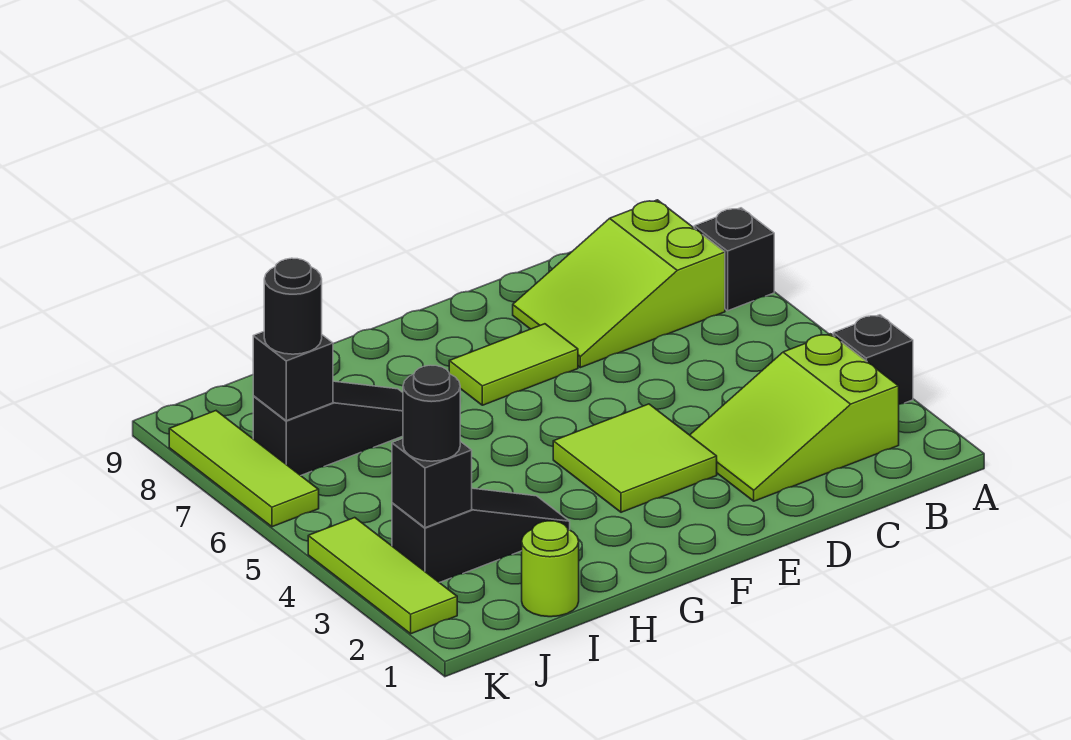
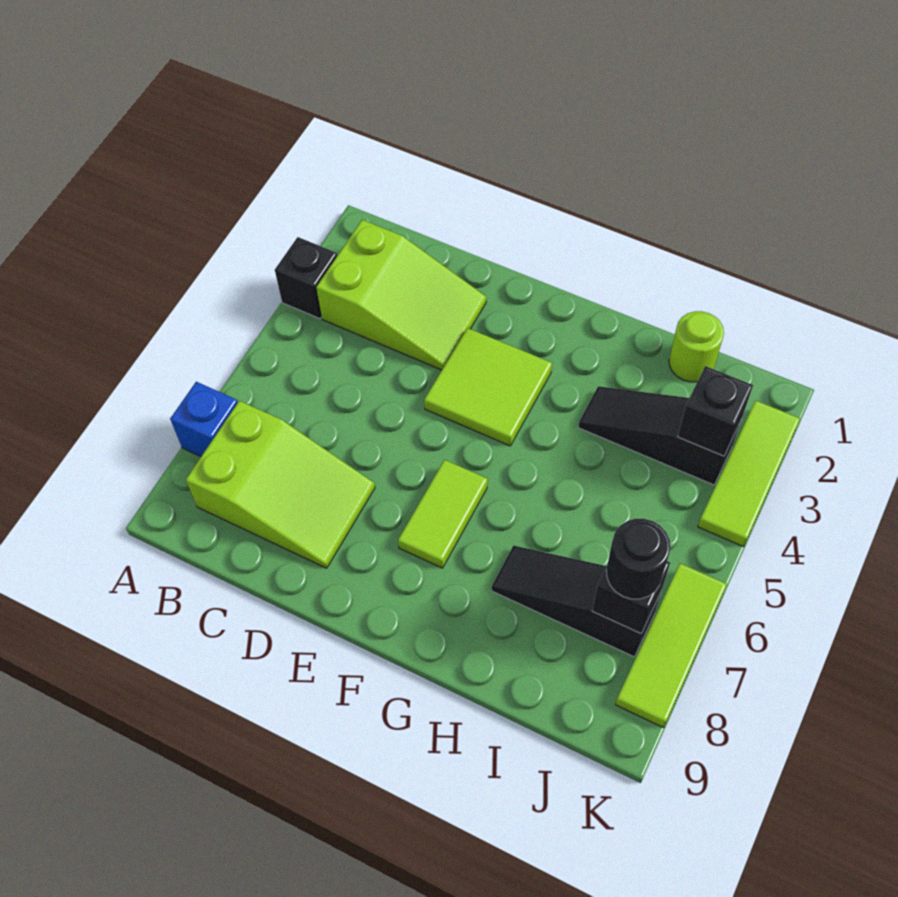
black 1x1 brick [694,208,774,311] -> blue 1x1 brick [170,382,238,457]
lime 1x2 tile [449,324,578,405] -> lime 1x2 tile turned to [398,460,488,568]
black 1x1 round brick [403,365,460,461] -> none

